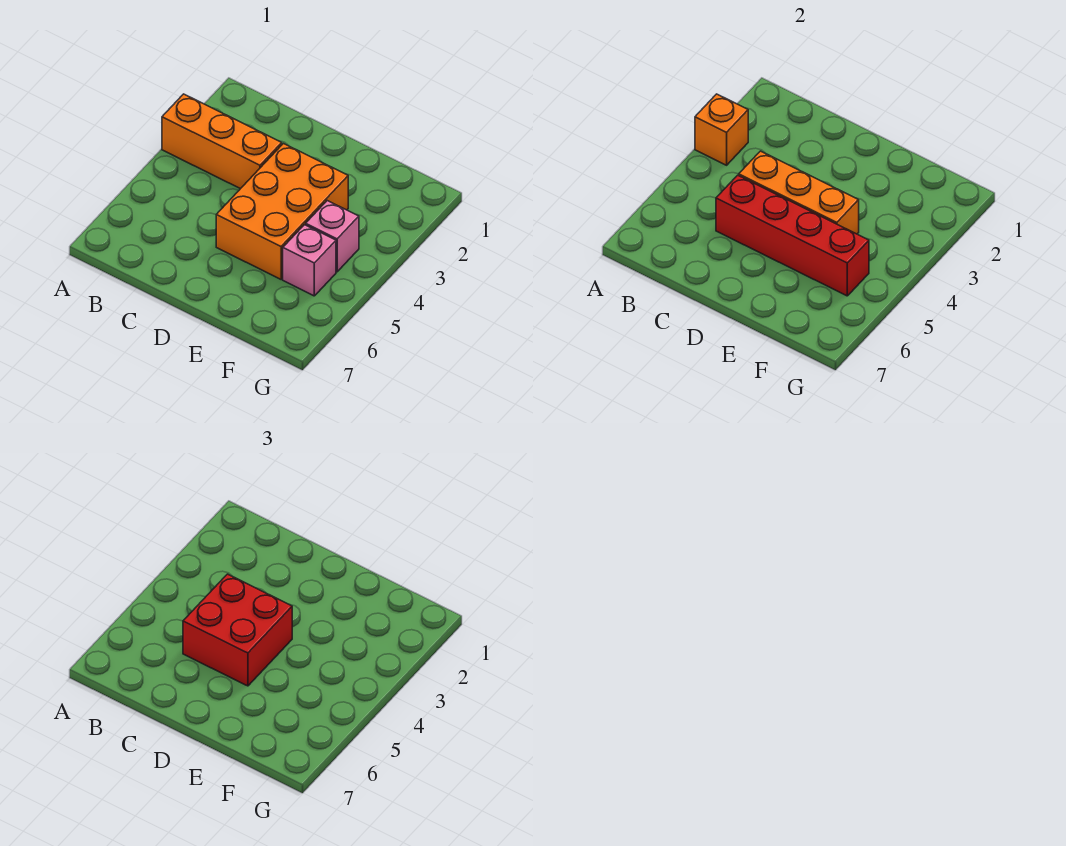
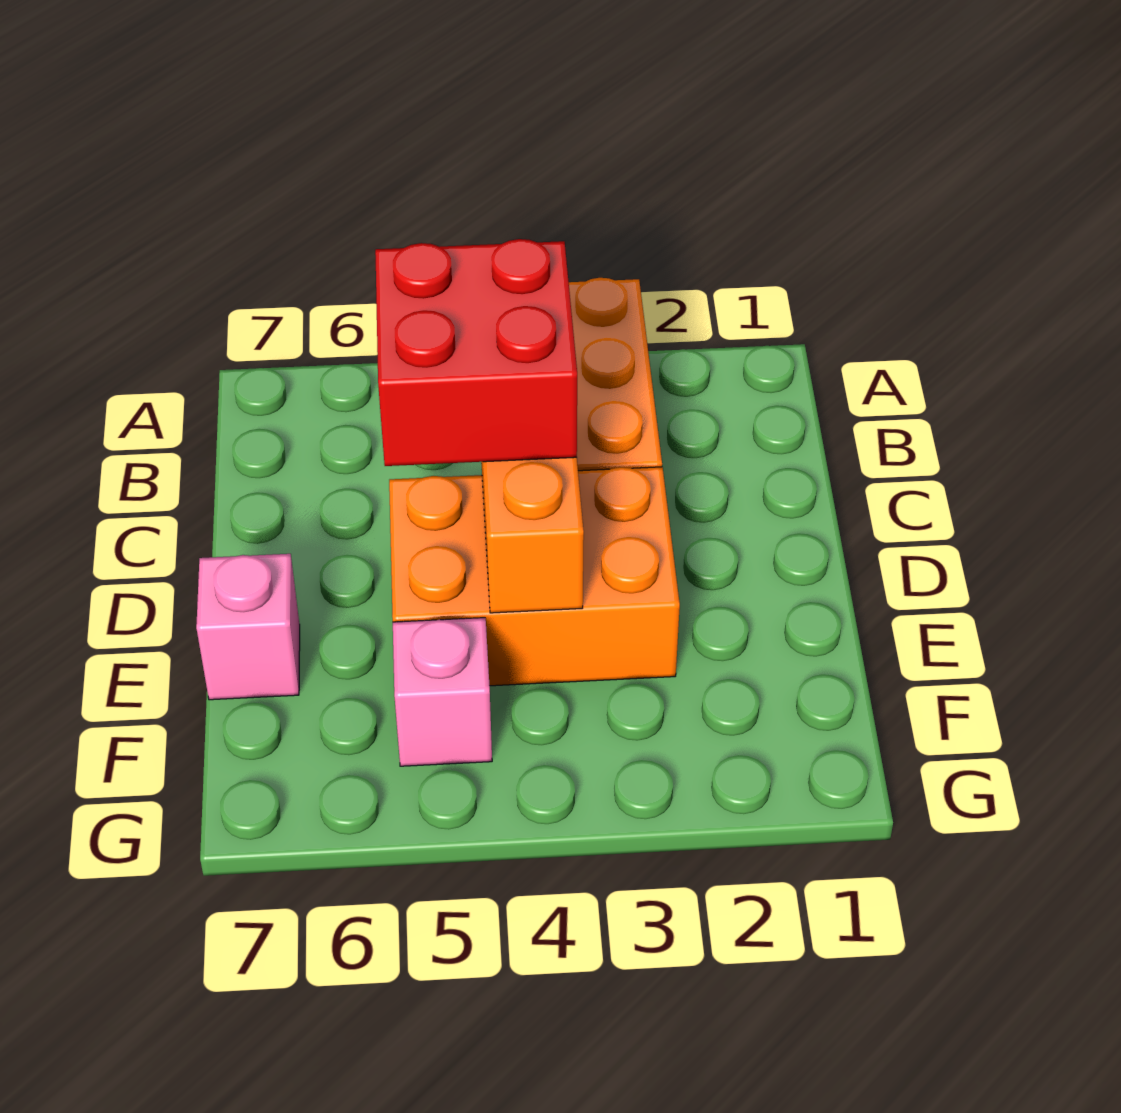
orange 1x1 brick [695,94,748,165] -> none
red 1x4 brick [716,175,869,296] -> none
pink 1x1 brick [306,201,359,272] -> pink 1x1 brick moved to [196,554,300,700]

